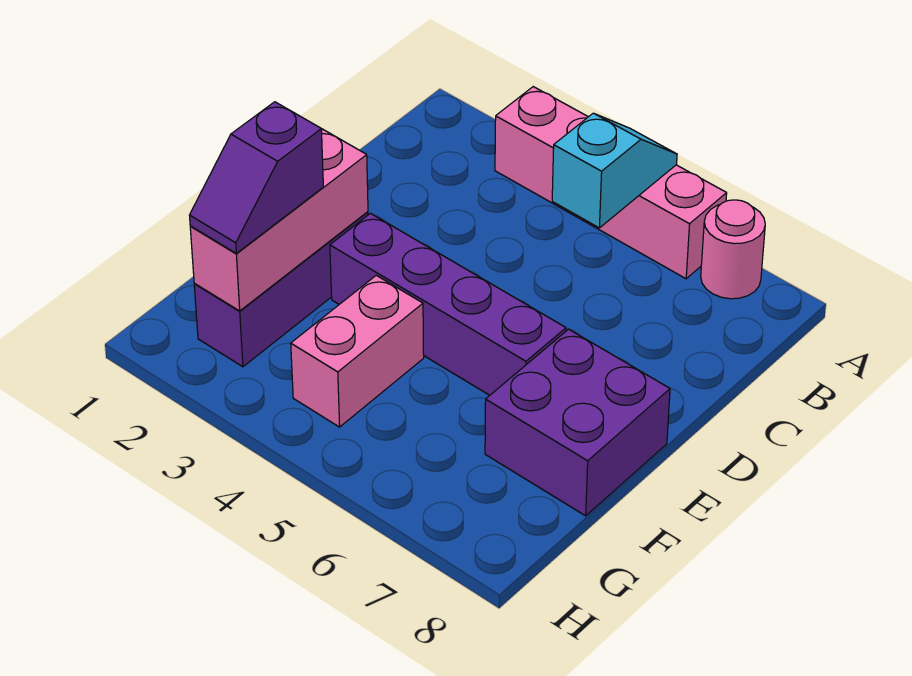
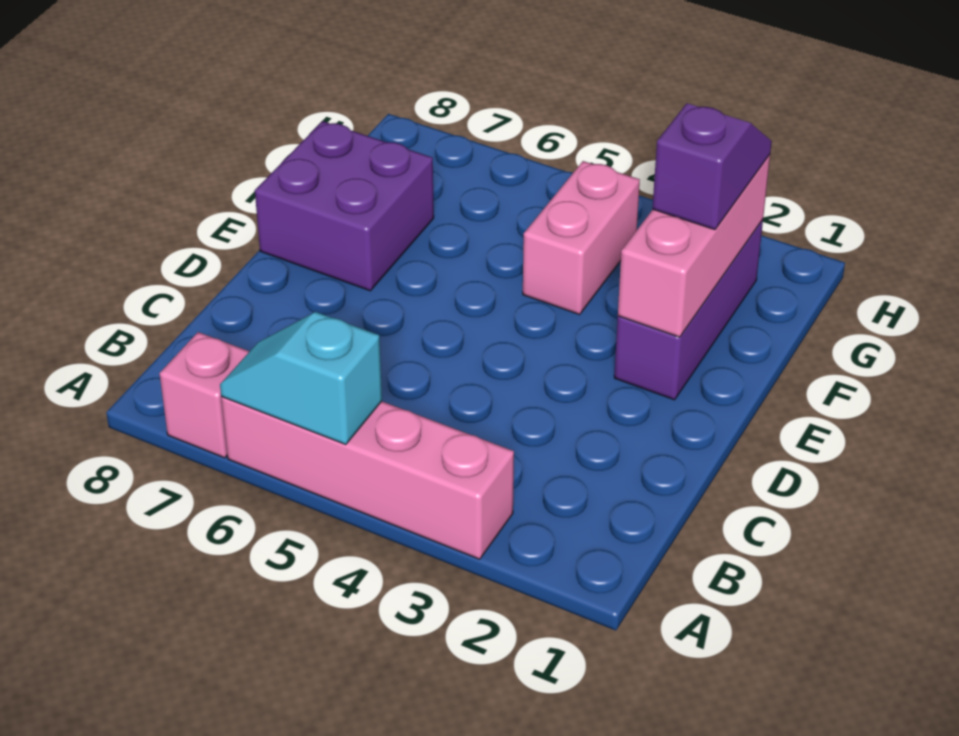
cyan 1x2 slope [552,113,677,228] -> cyan 1x2 slope turned to [220,312,382,445]
pink 1x1 round brick [701,200,765,299] -> pink 1x1 brick [159,332,250,458]
purple 1x4 brick [330,213,566,395] -> none

